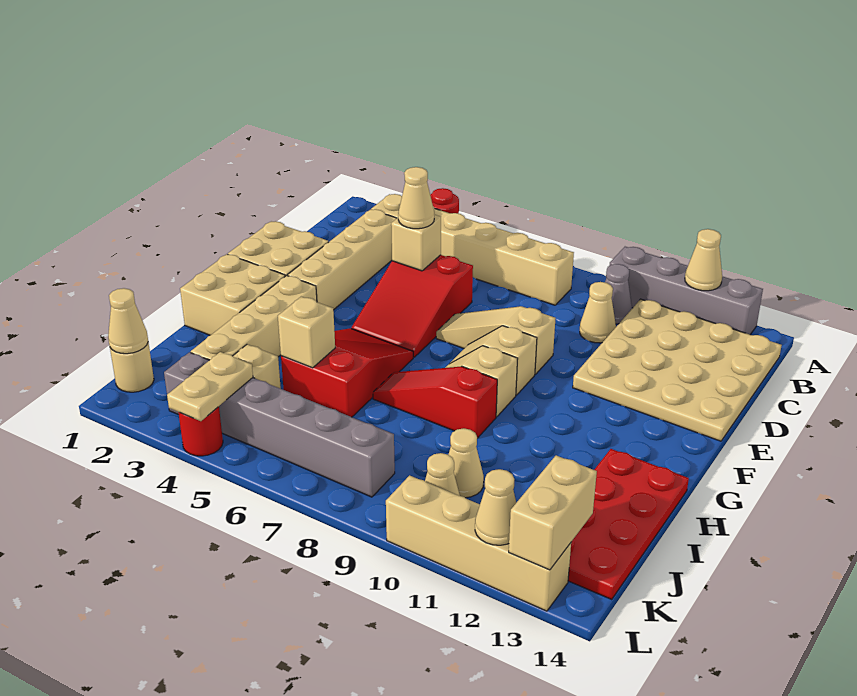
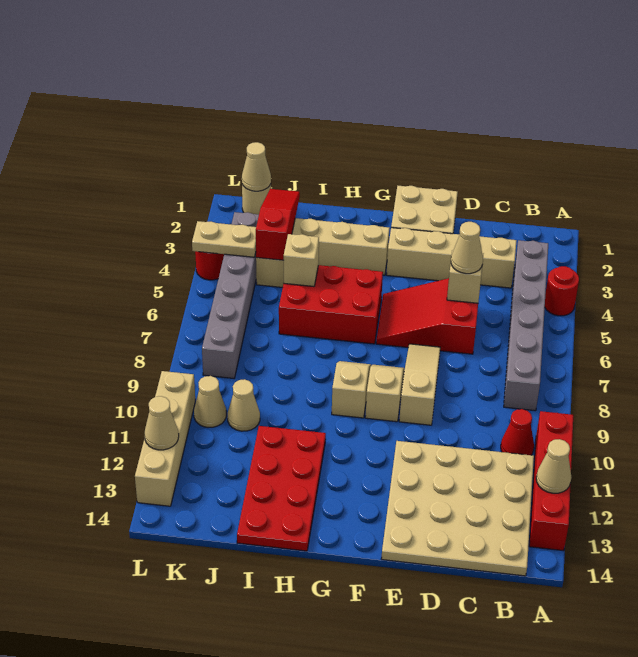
grey 1x4 brick [609,247,763,334] -> red 1x4 brick [529,411,573,551]
tan 1x6 brick [371,194,574,305] -> grey 1x6 brick [504,240,548,411]
grey 1x1 cone [605,264,632,324] -> red 1x1 cone [501,409,534,455]
tan 1x1 cone [580,282,616,343] -> none
tan 2x2 brick [180,254,285,335] -> none
red 2x3 slope [281,328,413,417] -> red 2x3 brick [279,265,383,344]
red 1x3 slope [373,366,497,438] -> red 1x3 slope moved to [256,189,300,260]
red 2x4 plate [568,449,689,599] -> red 2x4 plate turned to [237,426,326,551]
tan 1x2 brick [509,455,597,570] -> none

